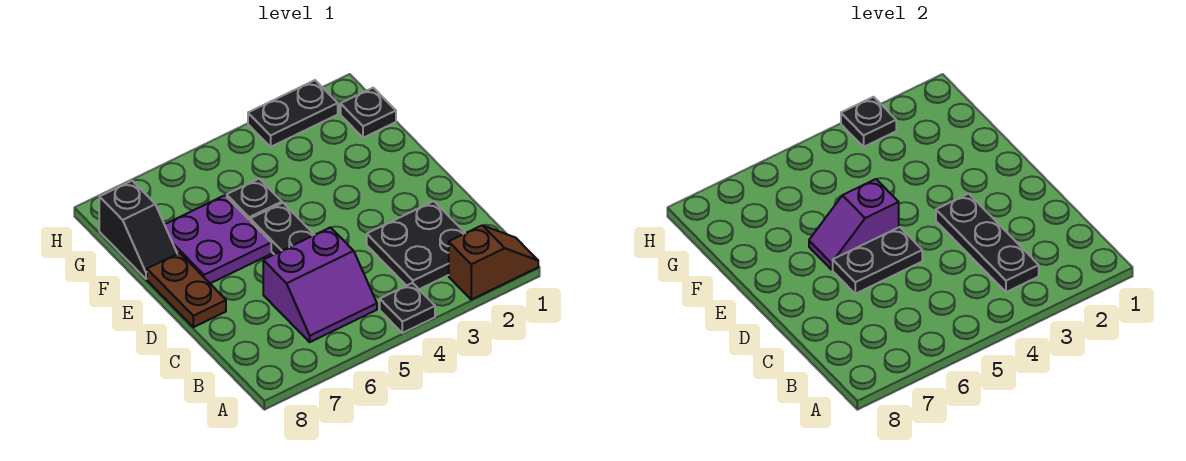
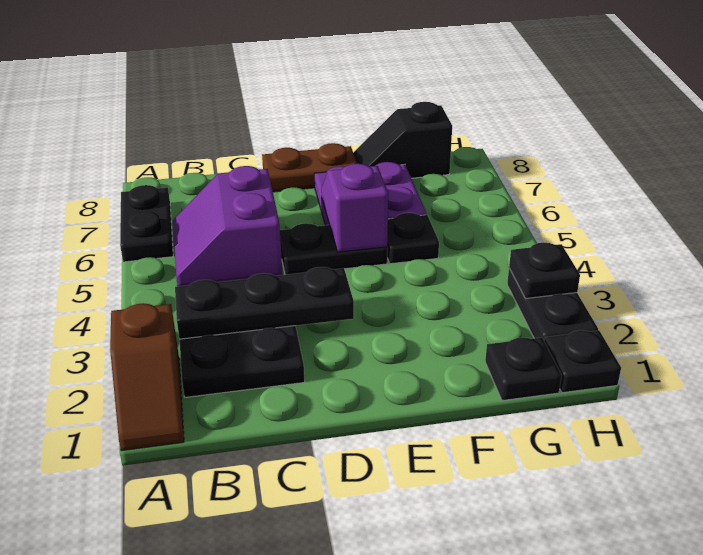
black 1x1 plate [380,283,435,333] -> black 1x1 plate moved to [544,330,621,393]
black 1x2 plate [833,227,922,294] -> black 1x2 plate moved to [120,185,173,262]

